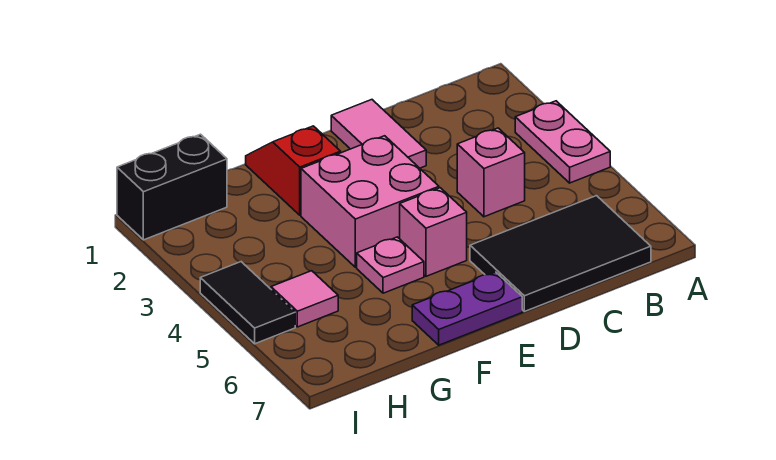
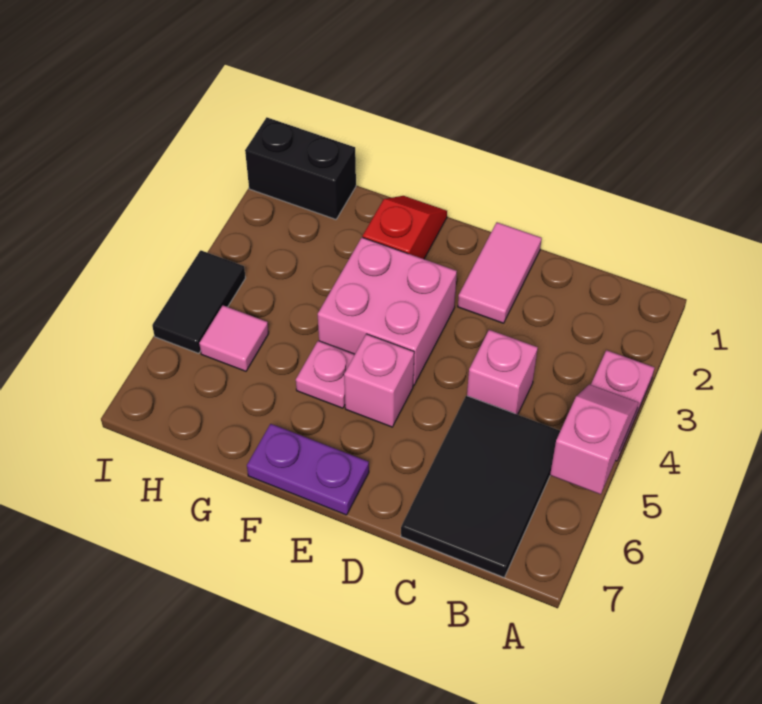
none -> pink 1x2 slope [550,384,639,494]
black 2x3 tile [470,196,651,312] -> black 2x3 tile turned to [401,396,560,577]

